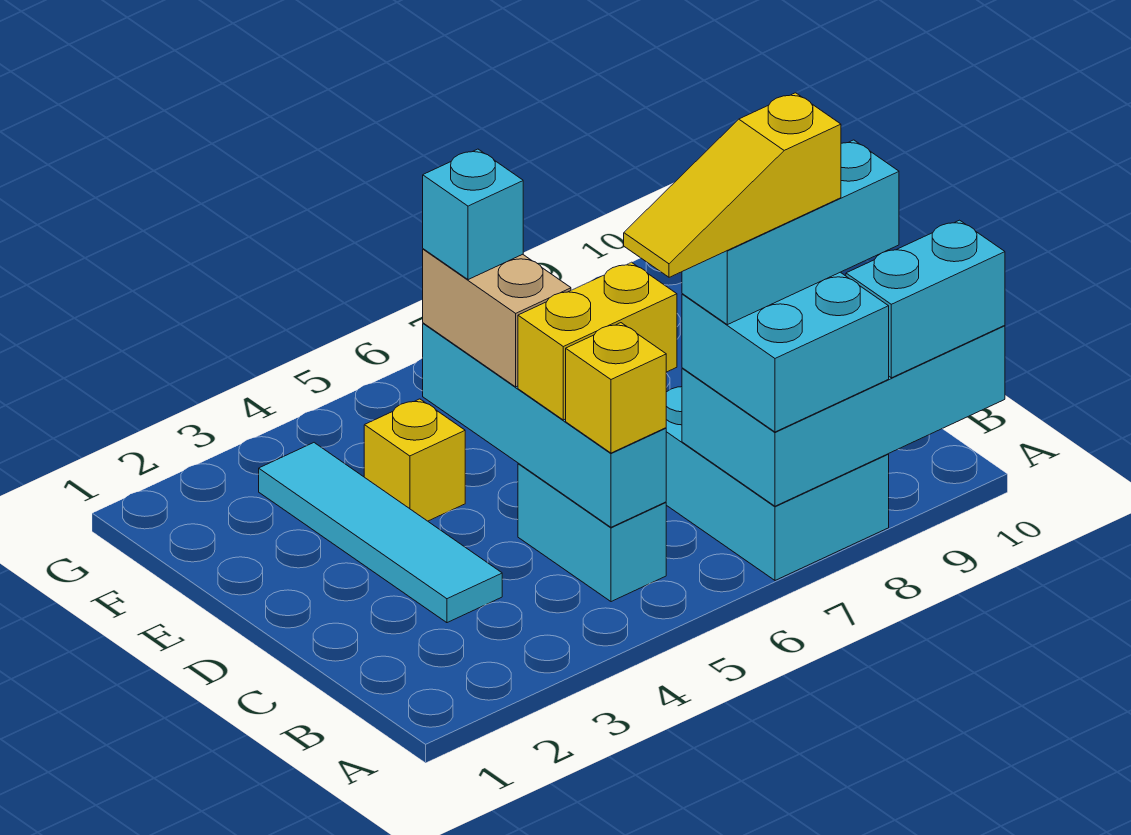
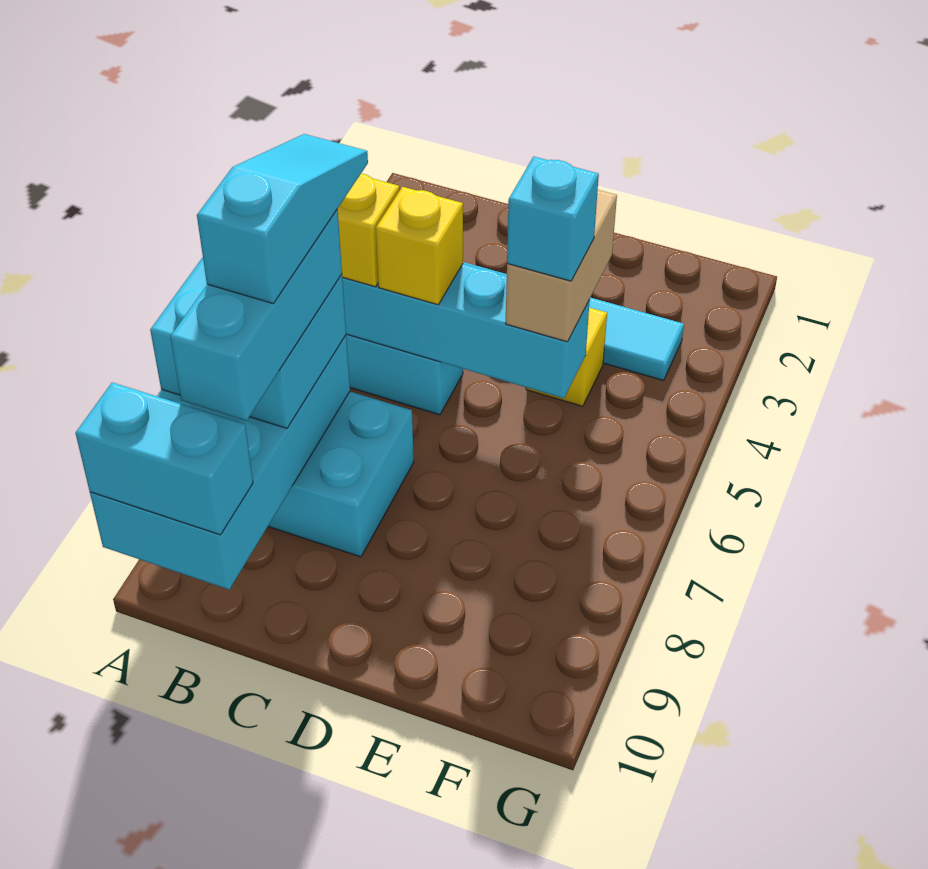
cyan 1x2 brick [846,220,1005,378] -> cyan 1x2 brick turned to [76,383,253,535]
yellow 1x3 slope [624,93,841,277] -> cyan 1x3 slope [197,134,368,303]
yellow 1x2 brick [518,262,677,420] -> yellow 1x1 brick [376,187,463,305]
tan 1x2 brick [423,249,571,387] -> tan 1x2 brick turned to [506,190,617,342]

